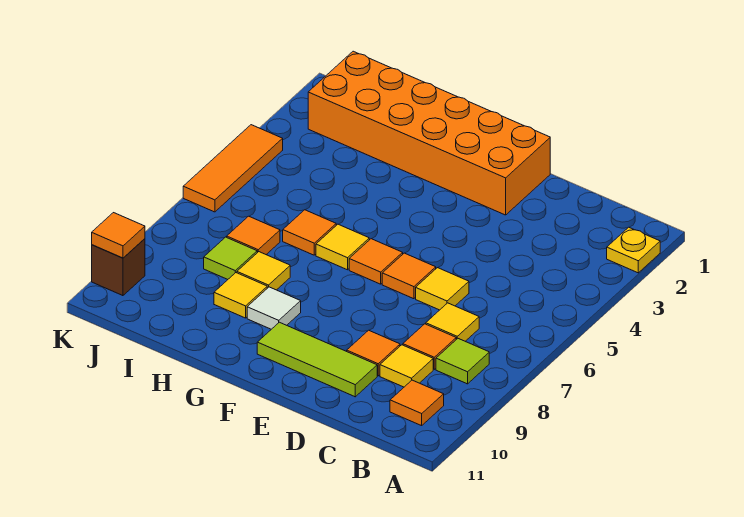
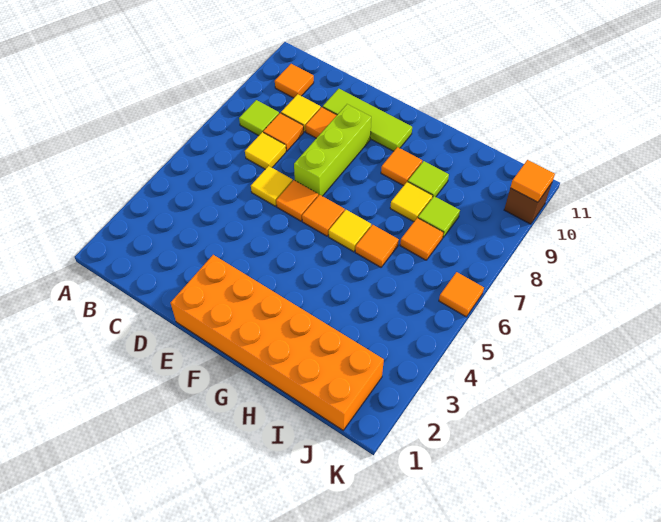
yellow 1x1 plate [607,227,660,273] -> none
none -> lime 1x3 brick [294,104,371,196]
white 1x1 tile [247,287,301,329] -> orange 1x1 tile [381,147,422,186]
yellow 1x1 tile [214,273,267,318] -> lime 1x1 tile [408,161,449,198]
orange 1x3 tile [183,125,283,212] -> orange 1x1 tile [439,272,484,317]

